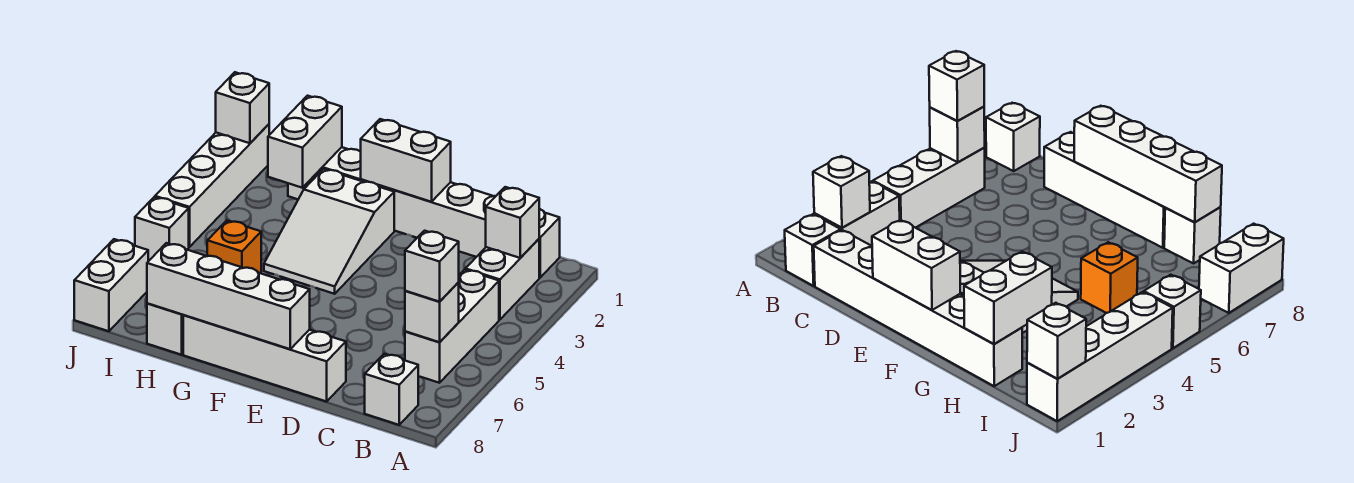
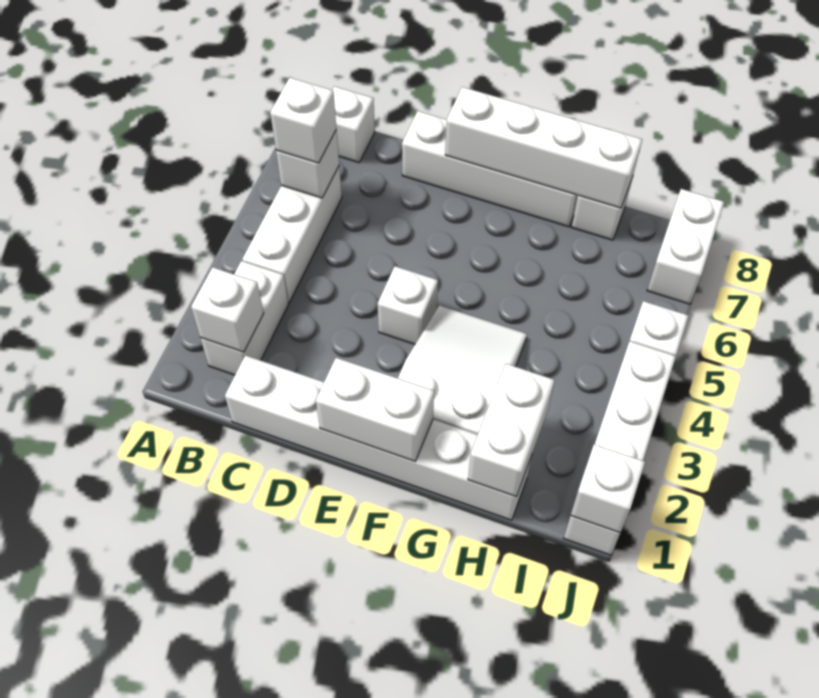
white 1x1 brick [539,209,560,277] -> white 1x1 brick moved to [378,266,438,344]
orange 1x1 brick [207,221,261,273] -> none

